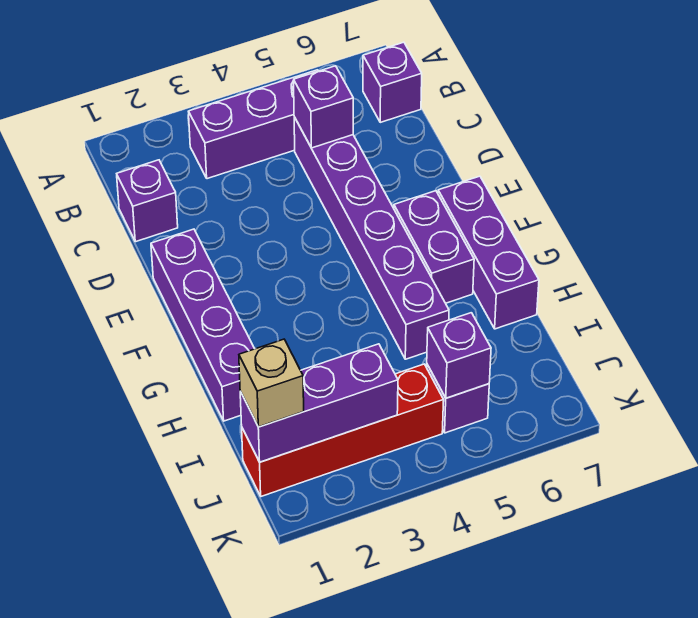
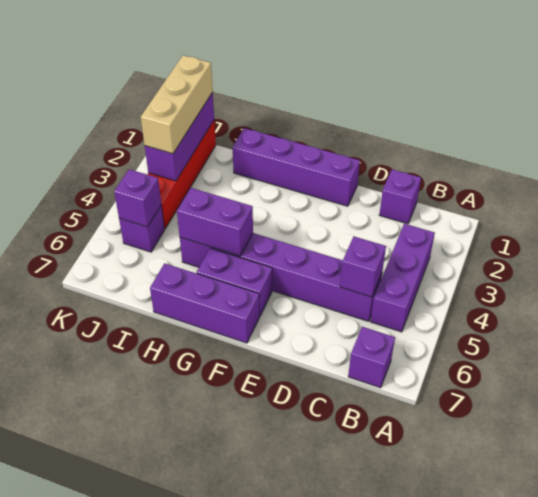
none -> purple 1x2 brick [177,188,253,256]
tan 1x1 brick [239,339,304,427] -> tan 1x3 brick [141,55,213,154]

